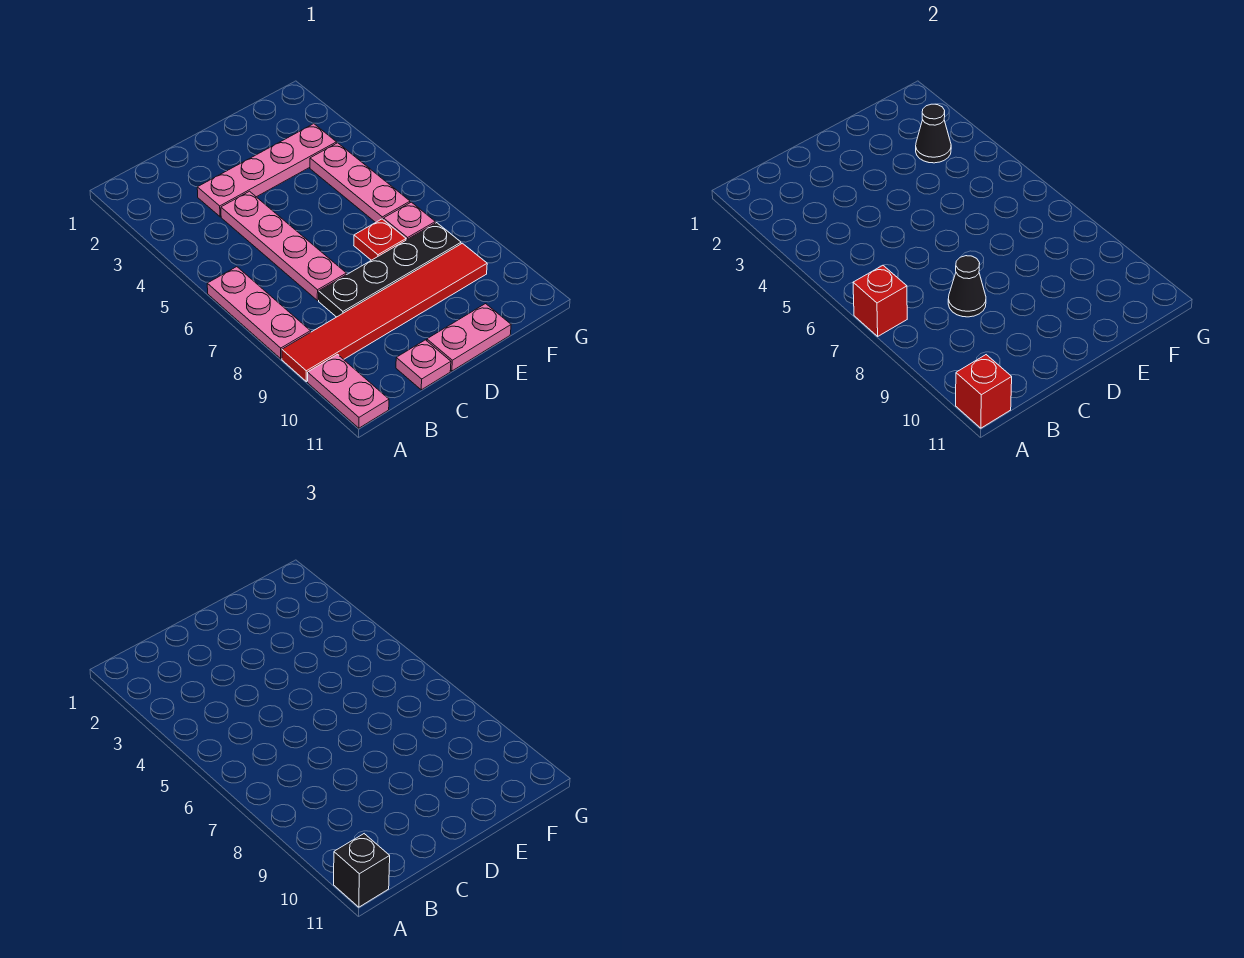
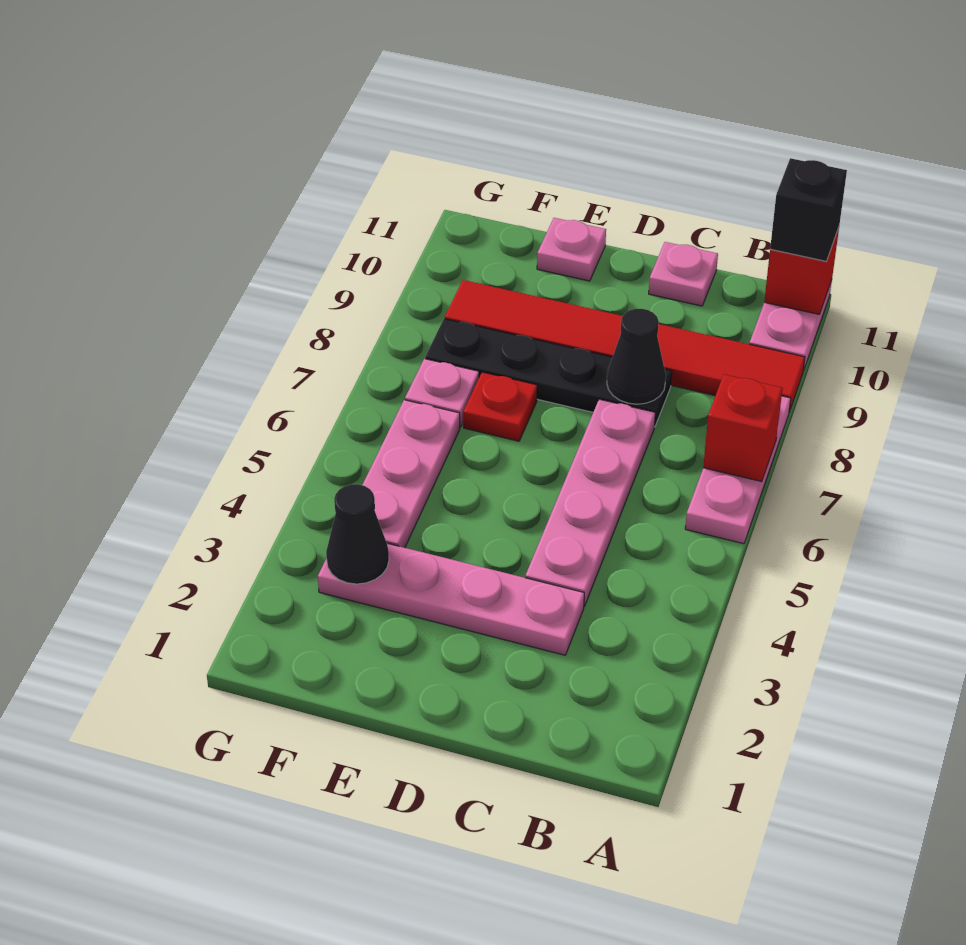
pink 1x2 plate [427,304,511,371] -> pink 1x1 plate [537,218,606,281]

